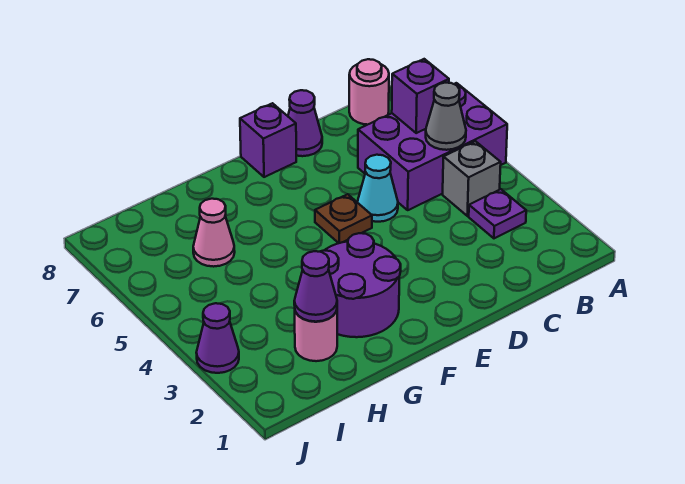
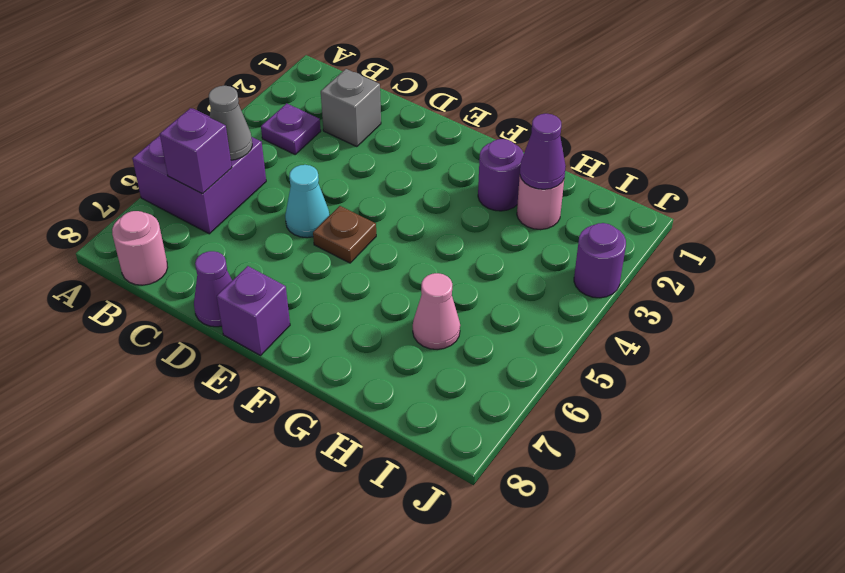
purple 2x3 brick [358,83,507,210] -> purple 2x2 brick [132,108,266,234]
grey 1x1 brick [443,141,501,216] -> grey 1x1 brick moved to [321,69,381,147]
purple 2x2 round brick [320,233,401,337] -> purple 1x1 round brick [478,139,524,211]
purple 1x1 cone [196,303,239,373] -> purple 1x1 round brick [574,223,626,298]

